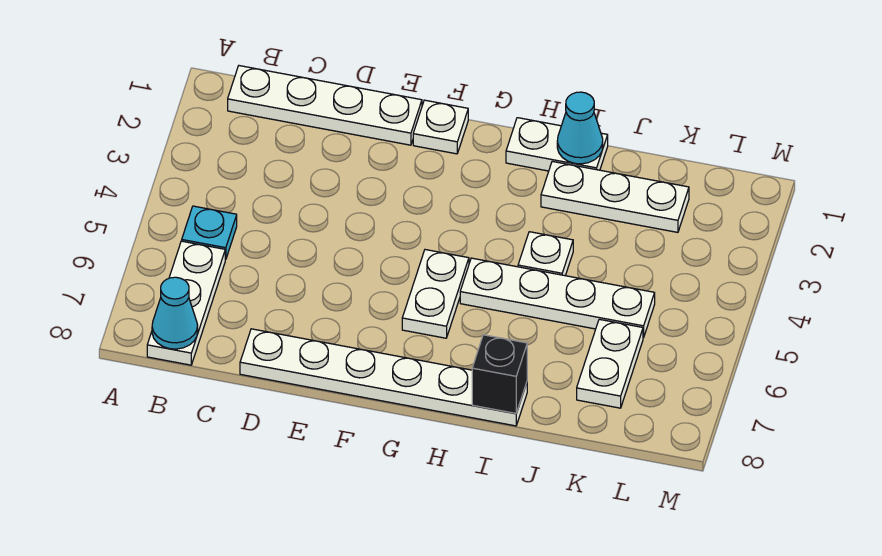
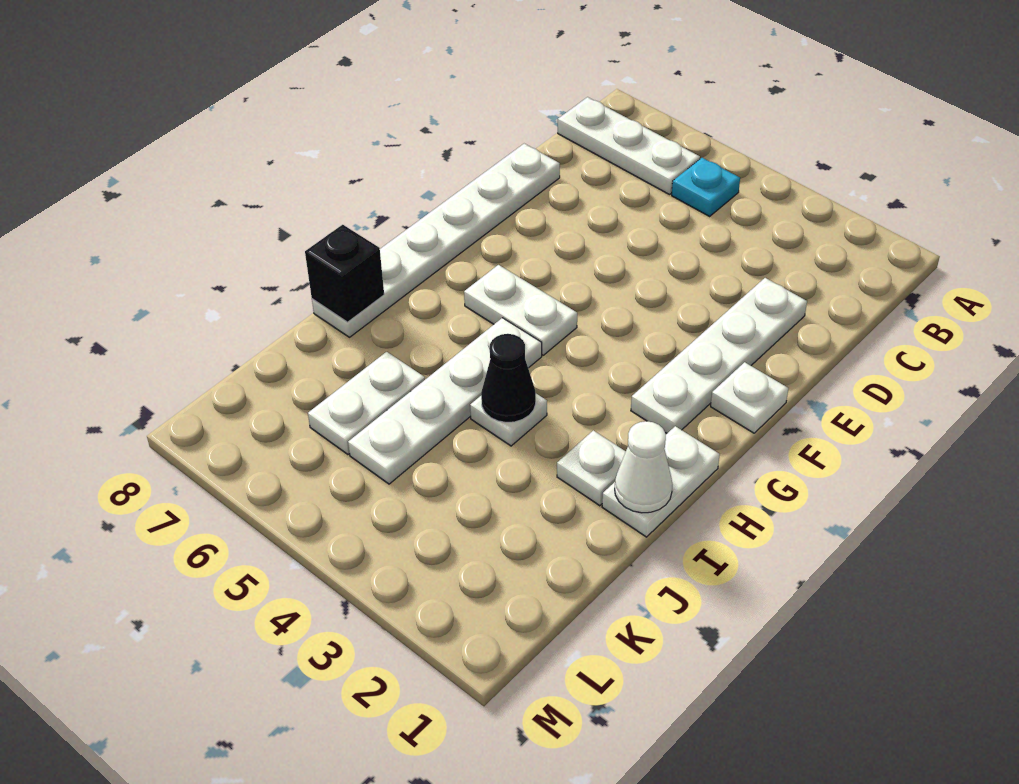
white 1x4 plate [228,66,422,145] -> white 1x4 plate moved to [631,278,807,433]
cyan 1x1 cone [152,277,198,349] -> none
cyan 1x1 cone [557,92,603,164] -> white 1x1 cone [615,421,673,513]
white 1x3 plate [541,161,689,232] -> white 1x1 plate [557,430,626,506]
none -> black 1x1 cone [481,334,536,422]
white 1x2 plate [577,319,643,408] -> white 1x2 plate turned to [308,352,425,454]

